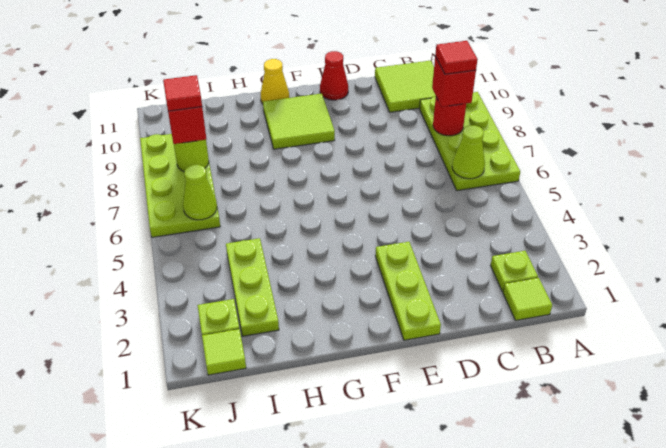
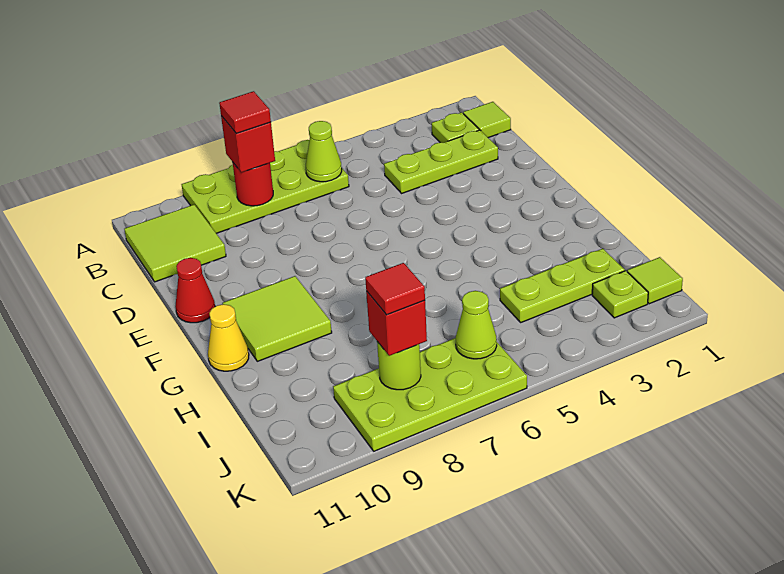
lime 1x3 plate [375,242,441,340] -> lime 1x3 plate moved to [384,130,498,193]

